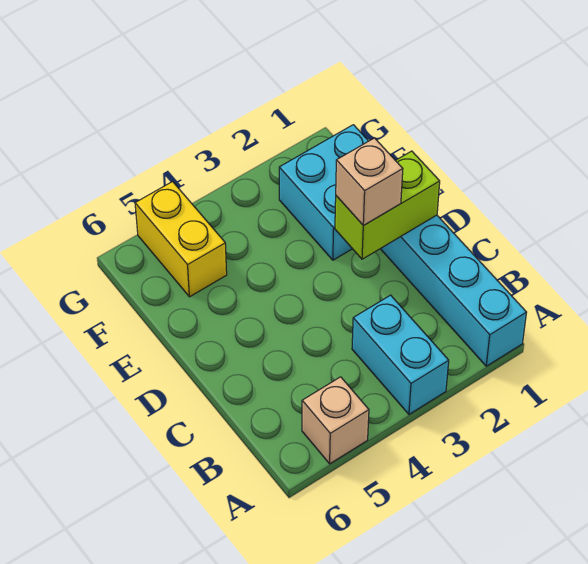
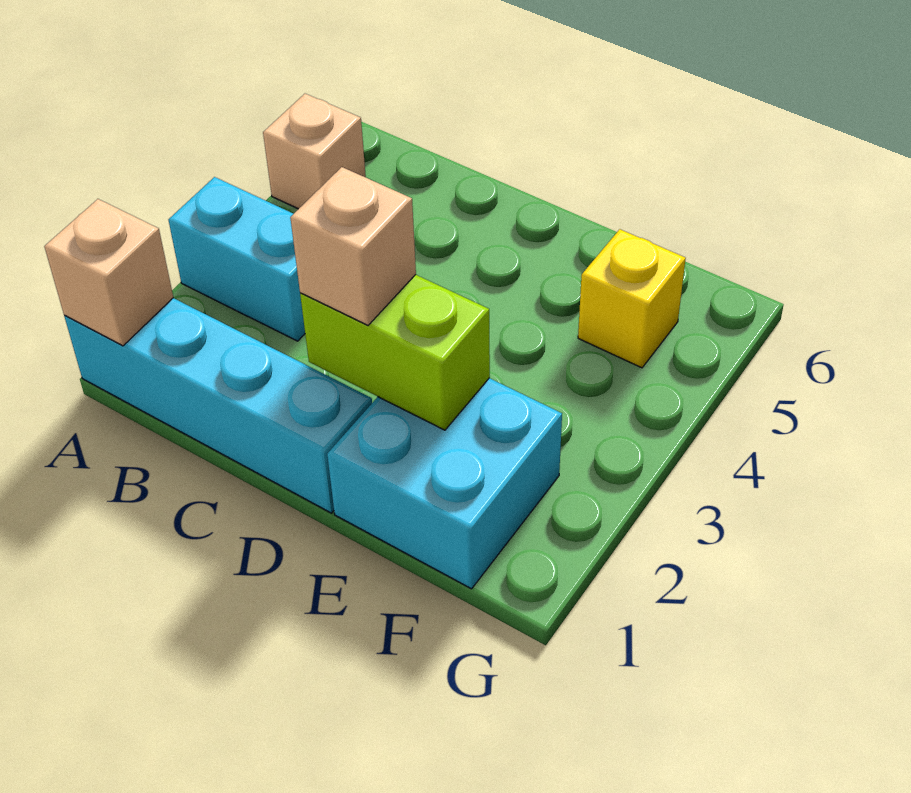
none -> tan 1x1 brick [44,199,173,346]
lime 1x2 brick [335,151,440,259] -> lime 1x2 brick turned to [300,275,490,430]
yellow 1x2 brick [135,182,227,297] -> yellow 1x1 brick [578,229,686,368]

